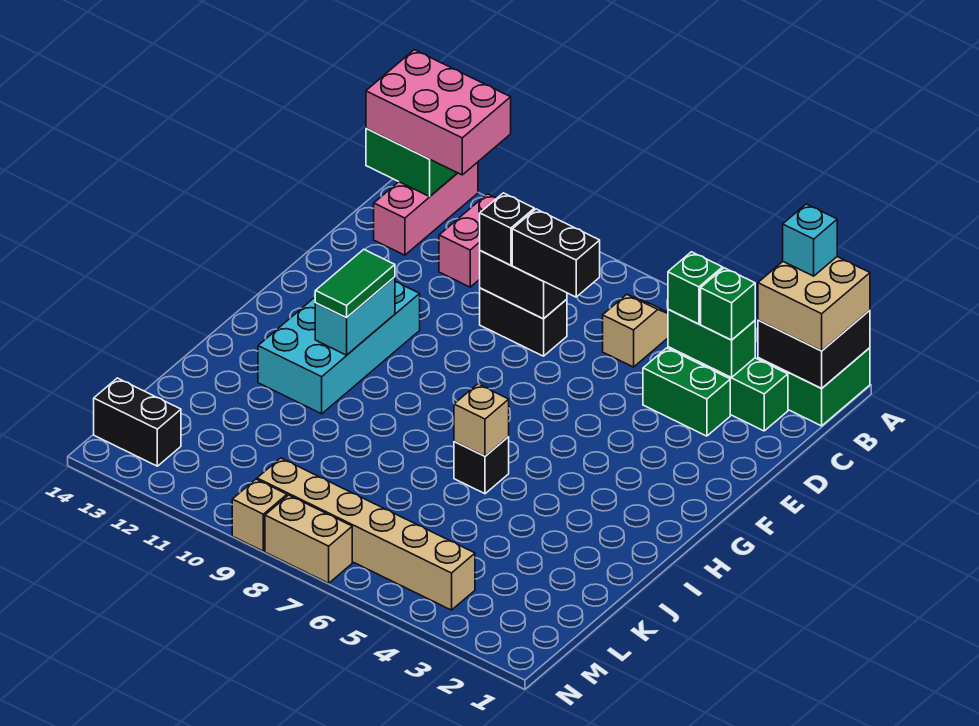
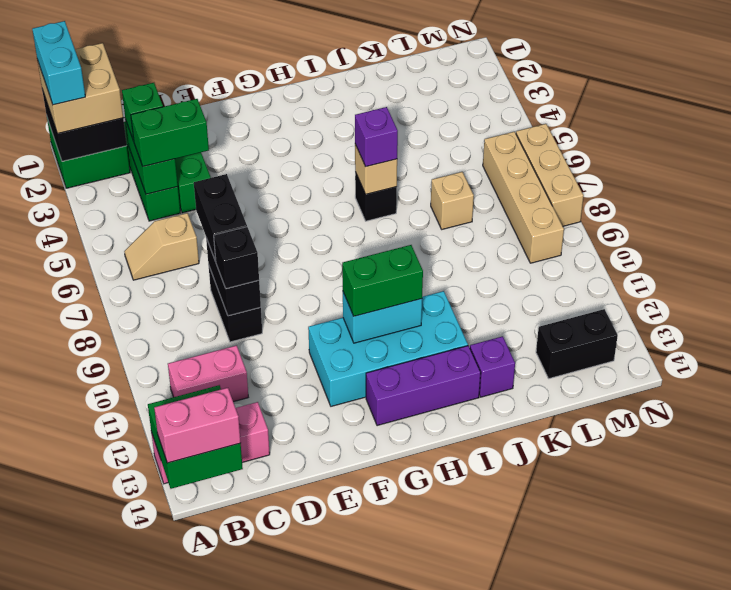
cyan 1x1 brick [783,204,837,276] -> cyan 1x2 brick [32,21,85,105]
pink 2x3 brick [366,50,511,175] -> pink 1x2 brick [154,388,241,463]
green 1x1 brick [668,252,723,324] -> green 1x2 brick [131,99,209,166]
green 1x2 tile [315,249,395,318] -> green 1x2 brick [342,245,423,316]
none -> purple 1x3 brick [366,346,481,426]
none -> purple 1x1 brick [355,107,398,167]
none -> purple 1x1 brick [470,336,515,397]
tan 1x6 brick [257,458,475,610] -> tan 1x4 brick [483,132,564,263]
black 1x2 brick [94,378,181,466] -> black 1x2 brick turned to [536,309,618,379]
tan 1x2 brick [265,495,352,583] -> tan 1x3 brick [516,124,584,226]
tan 1x1 brick [232,479,287,551] -> tan 1x1 brick moved to [431,172,474,229]

